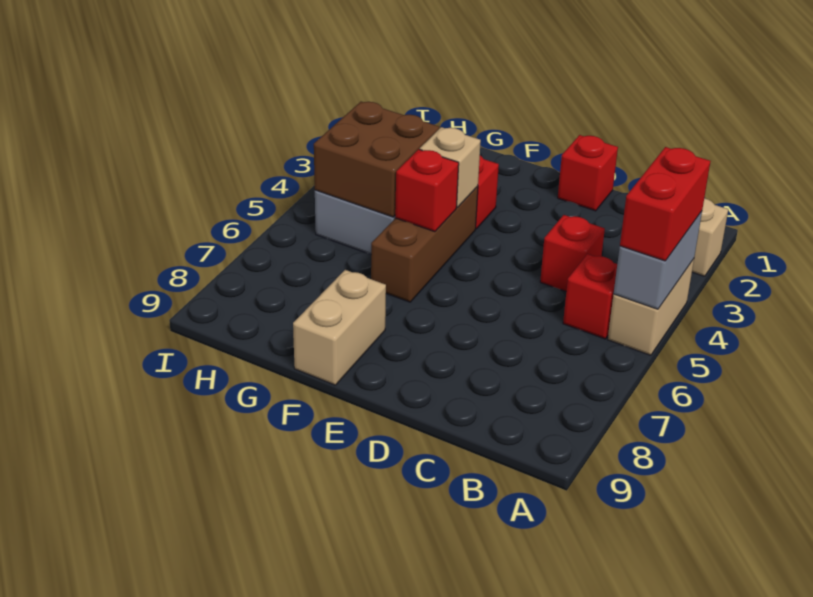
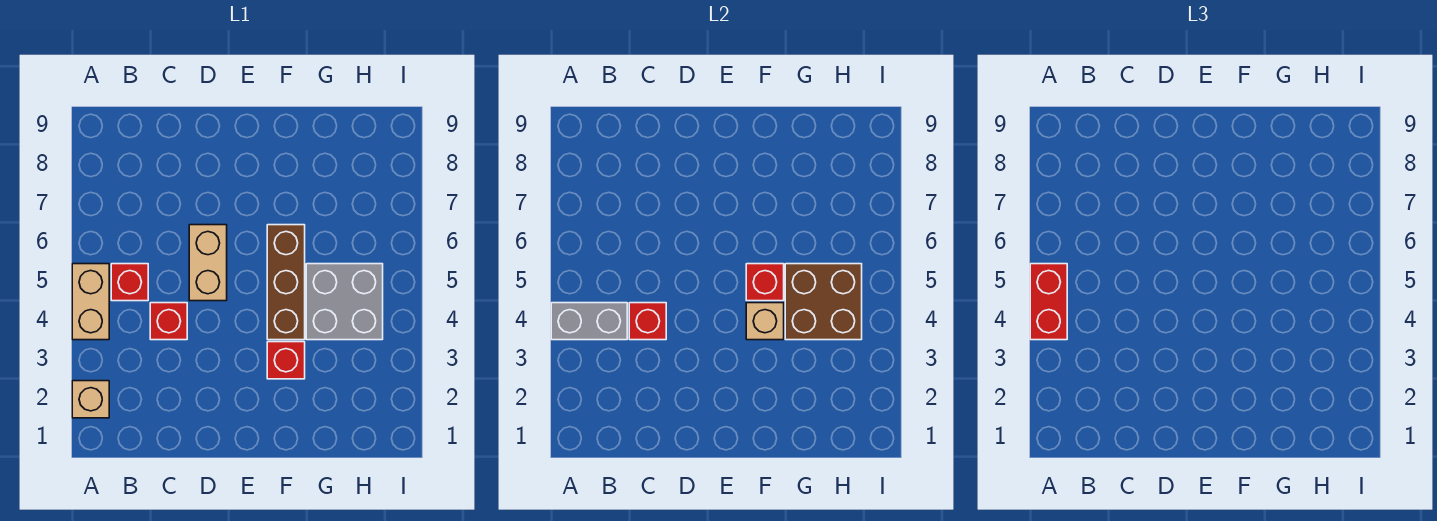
grey 1x2 brick [614,211,702,309] -> grey 1x2 brick turned to [551,303,627,340]
red 1x1 brick [558,135,618,211] -> red 1x1 brick moved to [629,303,666,340]
tan 1x2 brick [293,270,386,385] -> tan 1x2 brick moved to [189,225,227,301]

